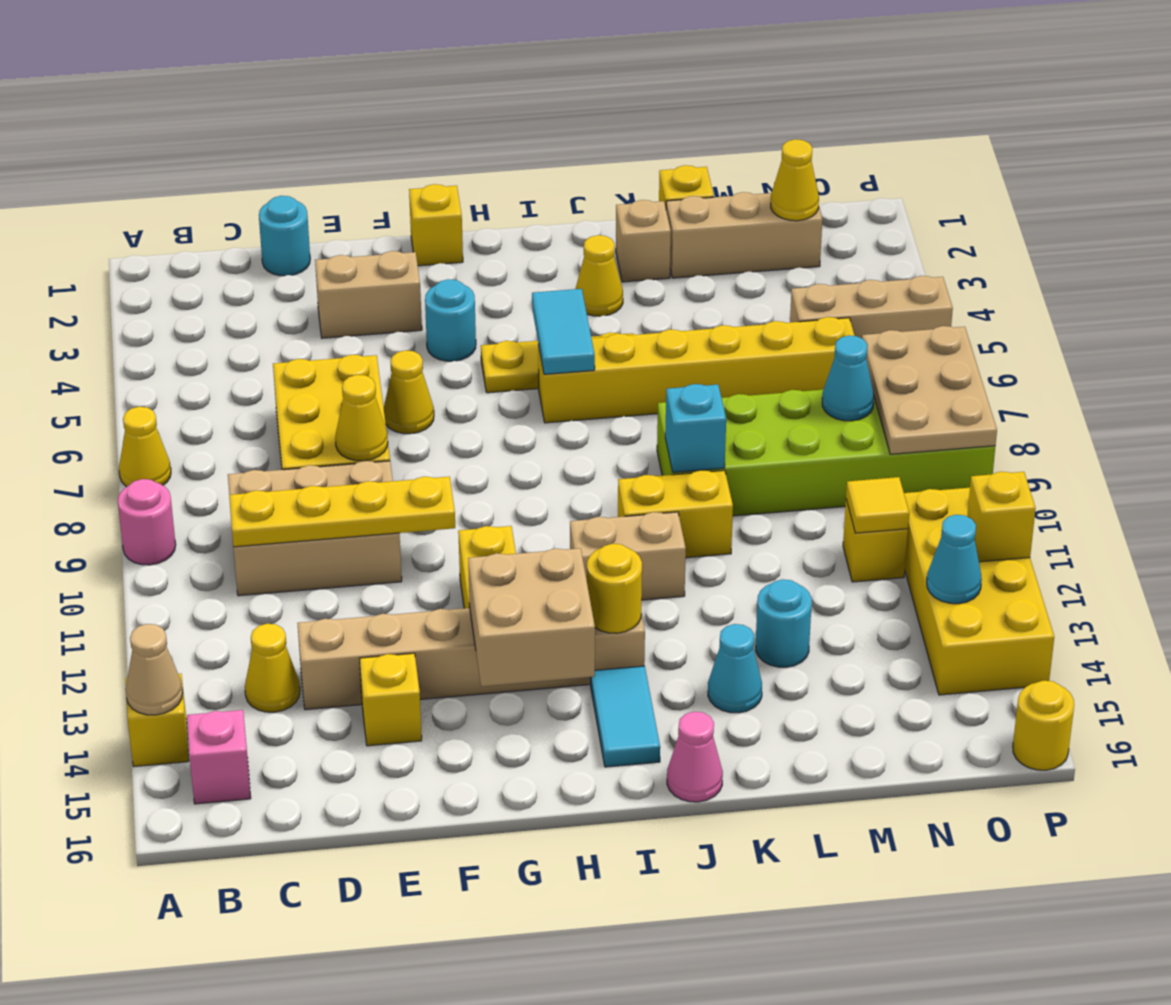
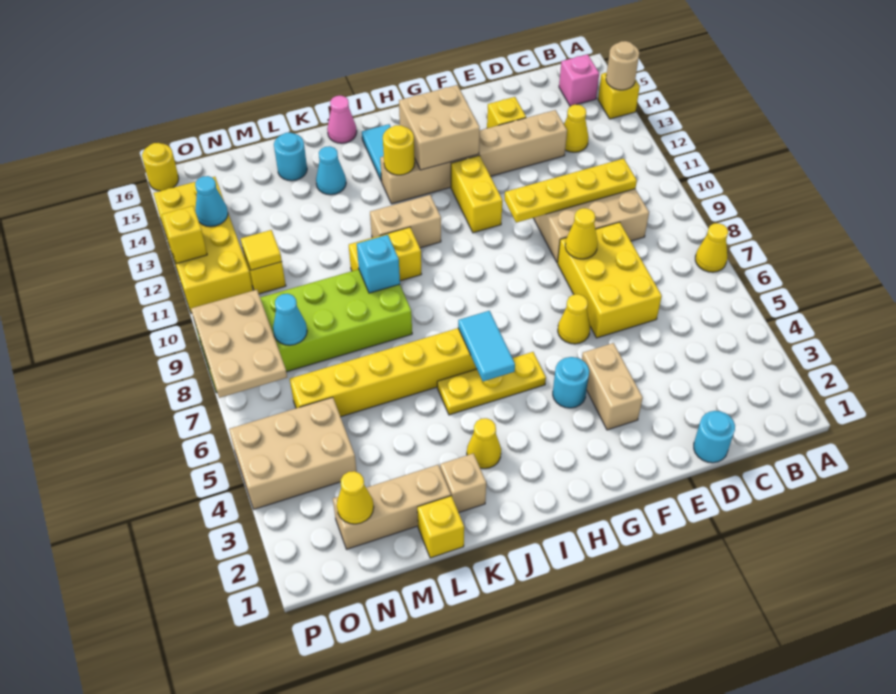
pink 1x1 round brick [118,479,176,565] -> none
tan 1x1 cone [125,624,183,715] -> tan 1x1 round brick [606,41,639,90]
tan 1x2 brick [315,251,422,338] -> tan 1x2 brick turned to [581,343,643,430]
yellow 1x1 brick [409,184,463,266] -> none
cyan 1x1 round brick [756,579,812,667] -> cyan 1x1 round brick moved to [274,133,307,181]
tan 1x3 brick [790,276,953,338] -> tan 2x3 brick [229,397,357,509]

